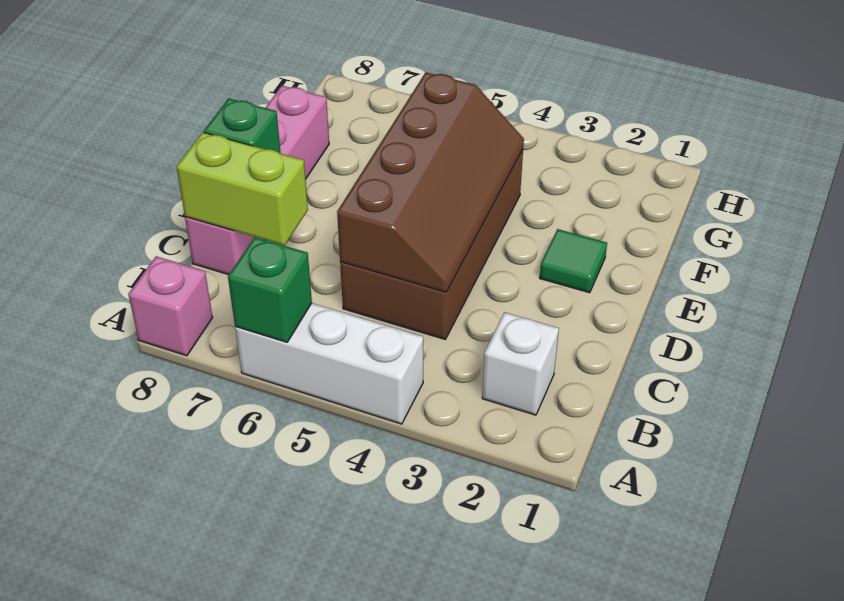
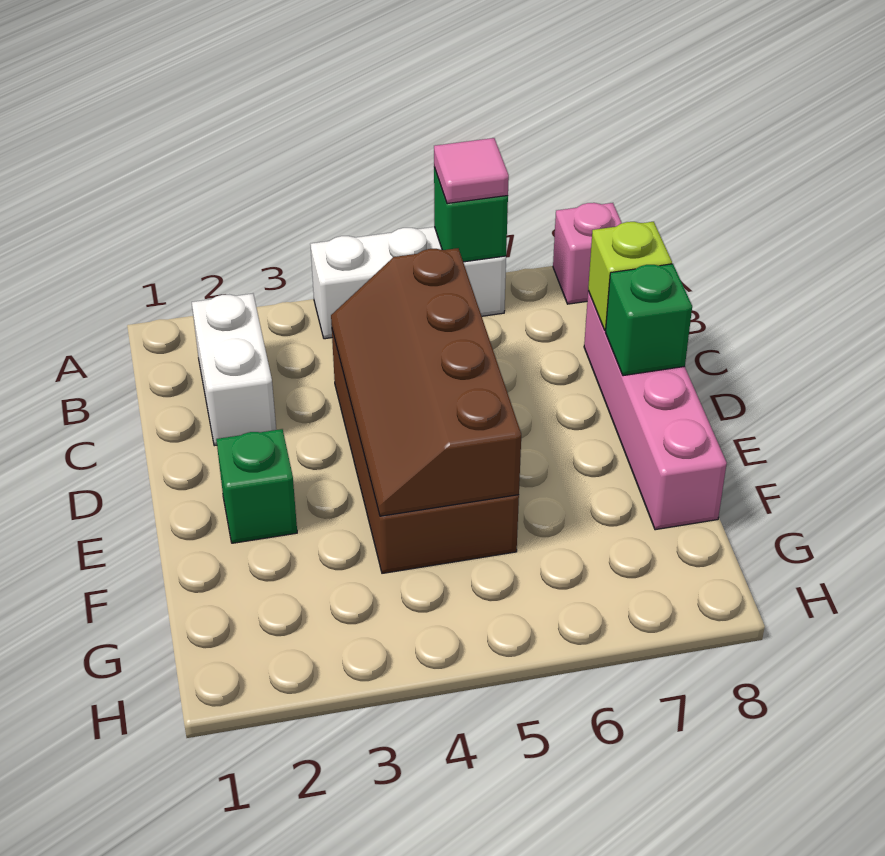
none -> pink 1x1 tile [434,138,509,203]
white 1x1 brick [482,312,559,415] -> white 1x2 brick [192,294,276,446]
lime 1x2 brick [176,132,308,245] -> lime 1x1 brick [588,222,672,331]
green 1x1 tile [540,229,607,293] -> green 1x1 brick [216,429,297,543]

